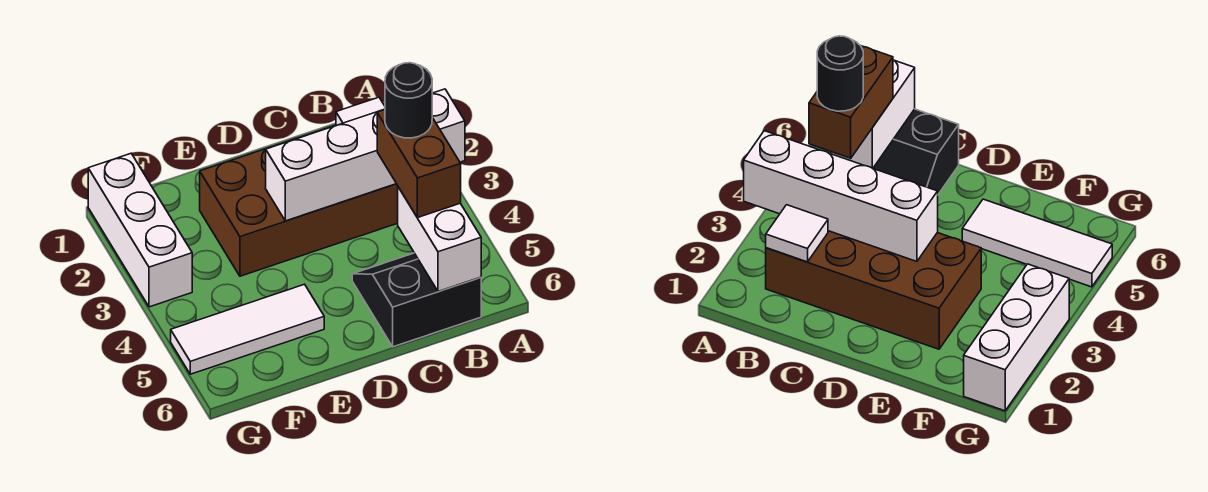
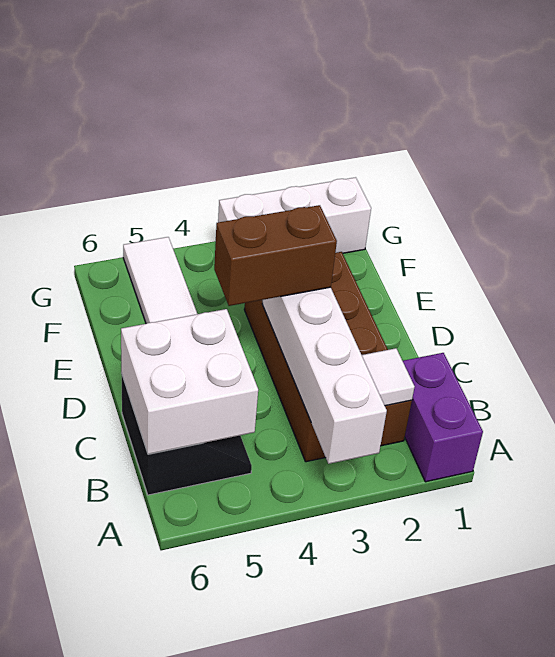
none -> purple 1x2 brick [403,353,483,482]
brown 1x2 brick [377,110,461,218] -> brown 1x2 brick moved to [214,205,337,306]
black 1x1 round brick [385,63,432,138] -> none
white 1x2 brick [398,187,481,291] -> white 2x2 brick [121,309,258,454]

